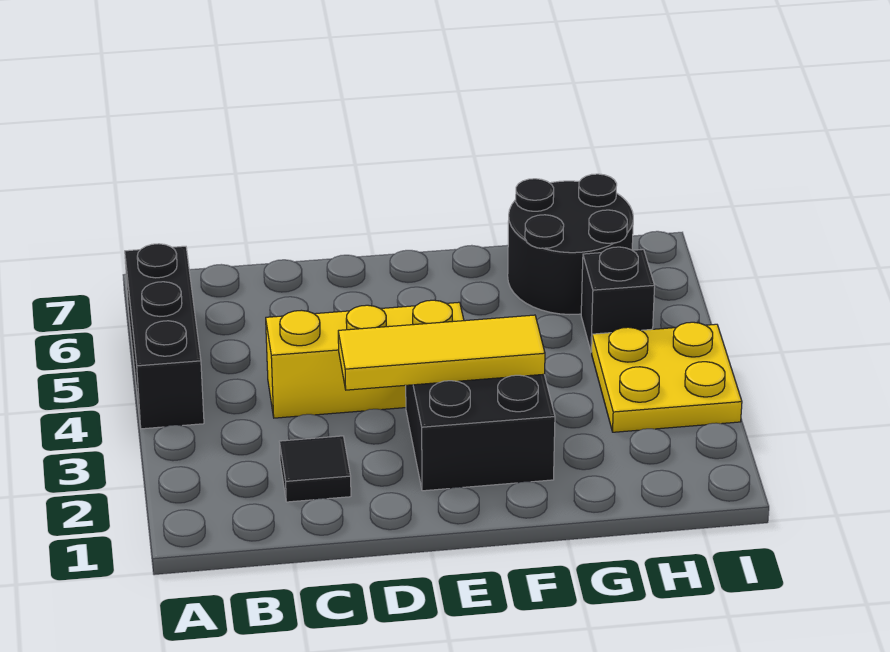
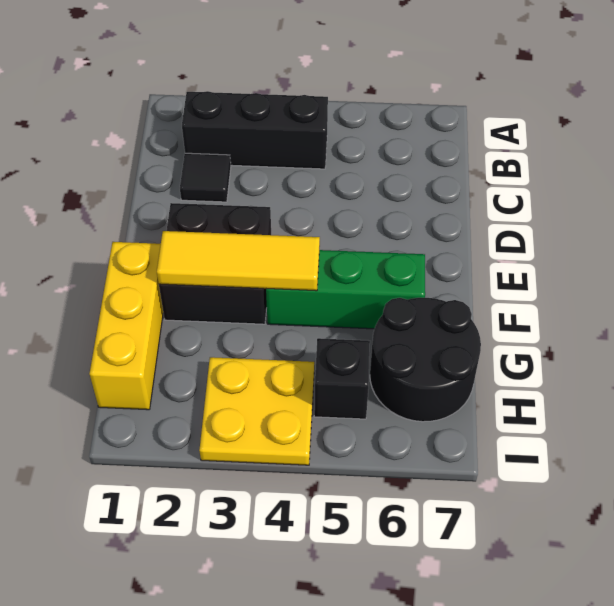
black 1x3 brick [125,244,204,429] -> black 1x3 brick moved to [182,91,328,169]
yellow 1x3 brick [266,300,464,418] -> yellow 1x3 brick moved to [89,242,163,410]
yellow 1x3 tile [338,315,545,390] -> yellow 1x3 tile turned to [157,231,320,291]
none -> green 1x3 brick [266,250,425,329]

